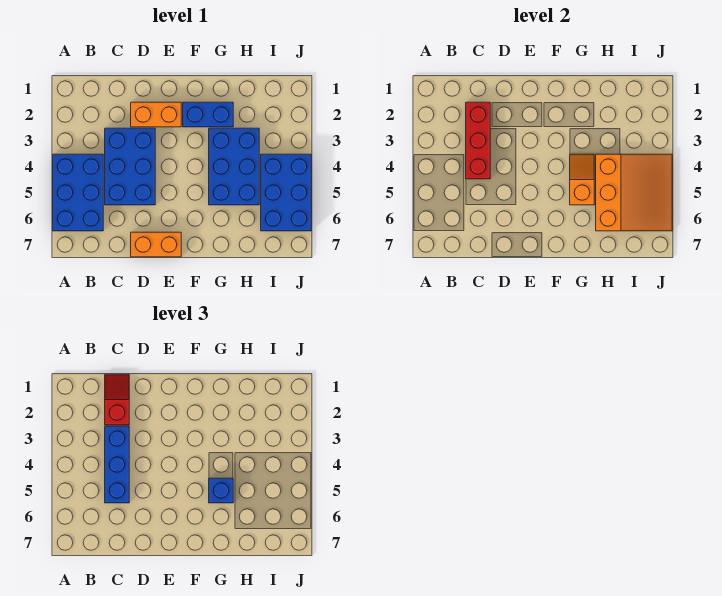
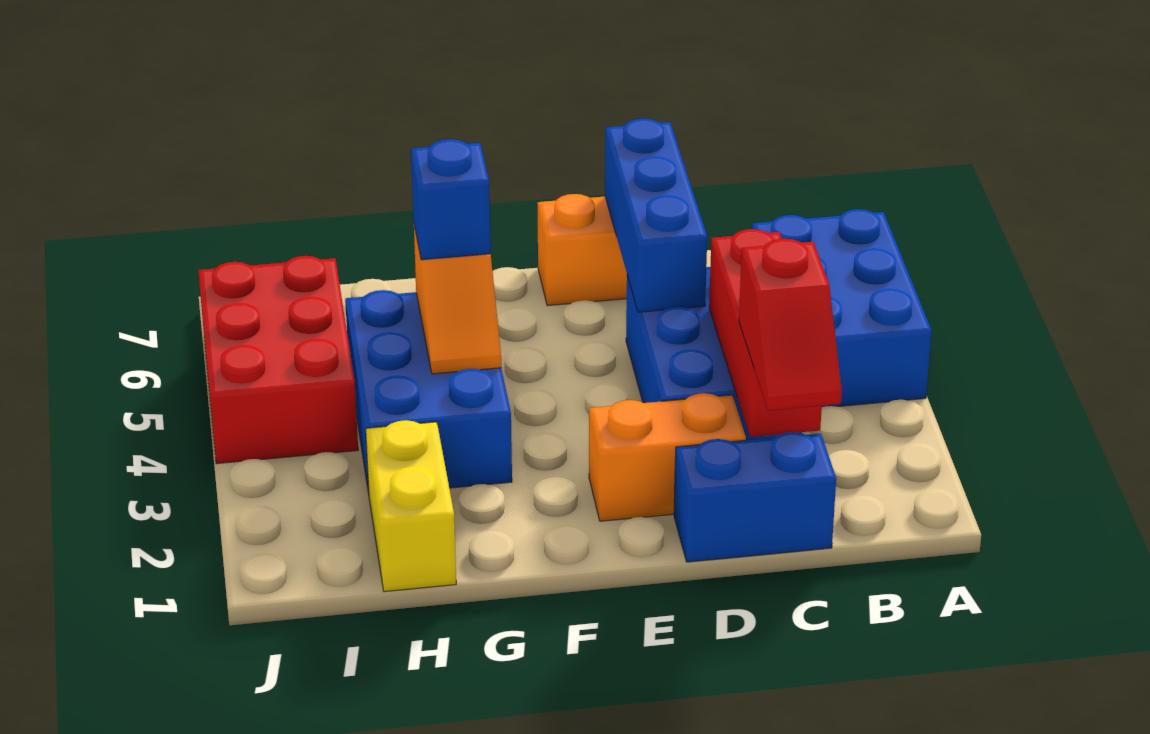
blue 1x3 brick [105,426,129,503] -> blue 1x3 brick moved to [605,119,707,312]
blue 1x2 brick [183,102,233,127] -> blue 1x2 brick moved to [674,432,836,562]
none -> yellow 1x2 brick [366,420,456,592]
orange 3x3 slope [596,154,672,231] -> none
blue 2x3 brick [261,154,311,231] -> red 2x3 brick [198,256,358,464]

